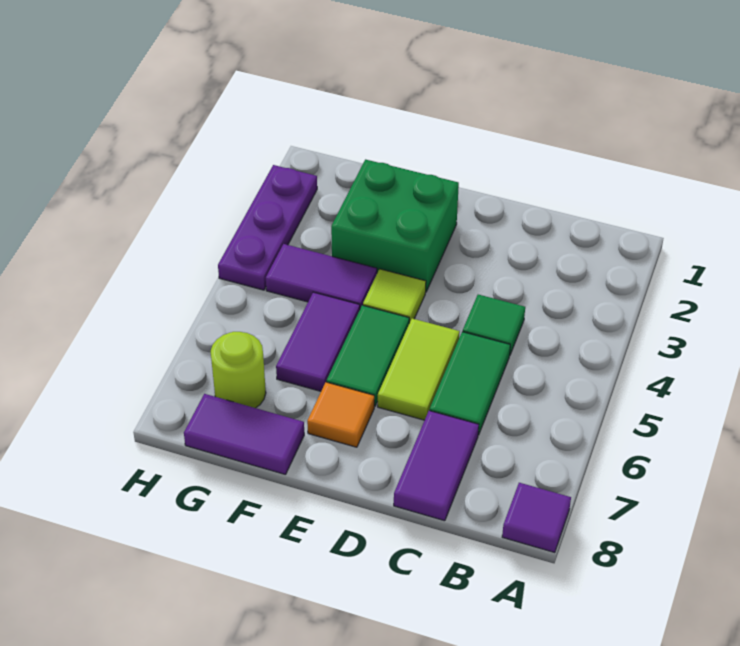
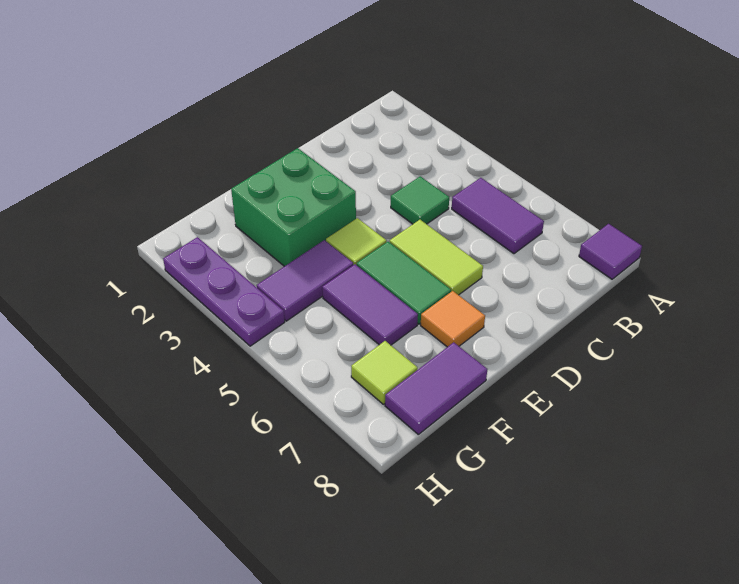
green 1x2 tile [430,332,510,435] -> none
purple 1x2 tile [394,411,479,521] -> purple 1x2 tile moved to [452,178,544,254]
lime 1x1 round brick [211,332,266,408] -> lime 1x1 tile [351,341,418,404]

